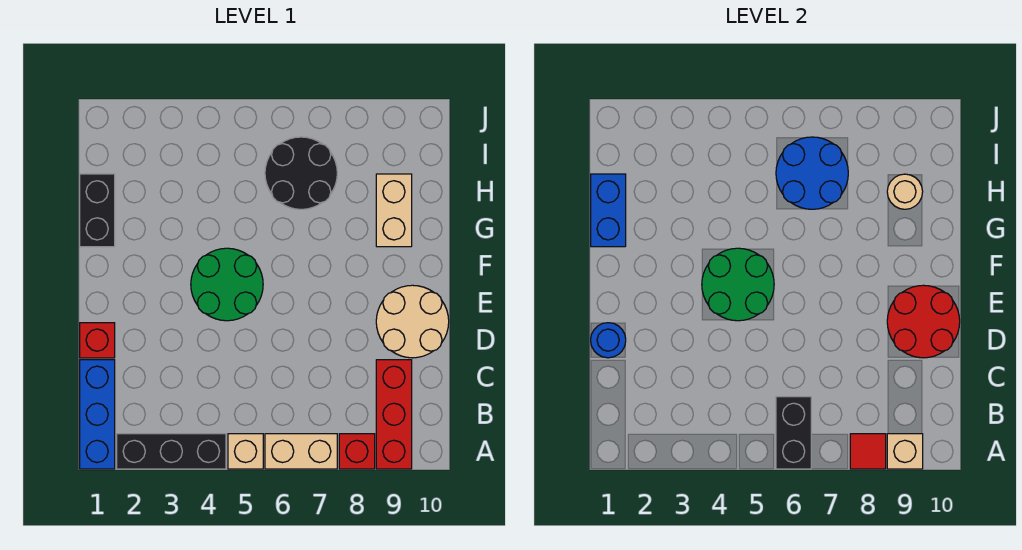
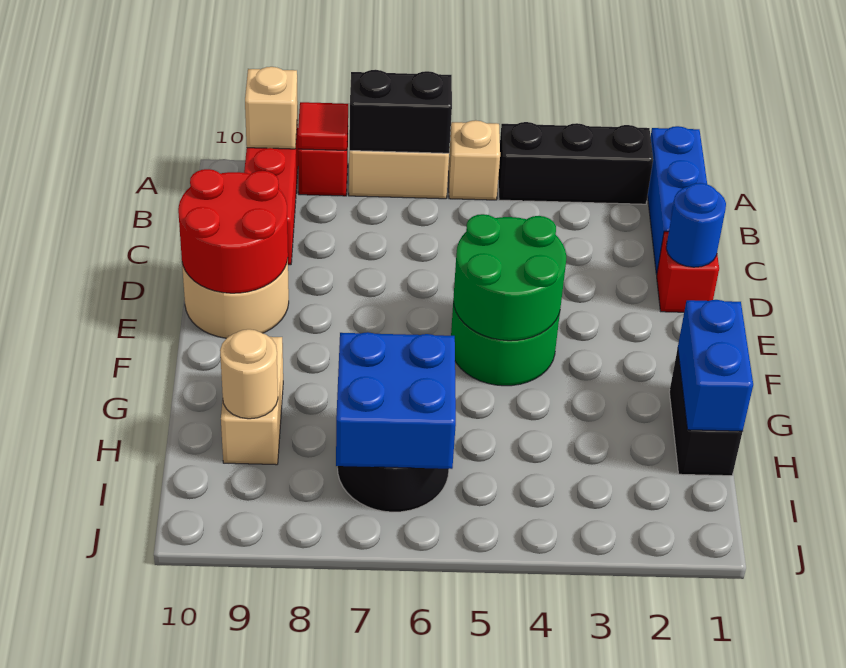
black 1x2 brick [776,397,811,469] -> black 1x2 brick turned to [349,70,452,153]
blue 2x2 round brick [776,137,848,209] -> blue 2x2 brick [336,332,456,469]

